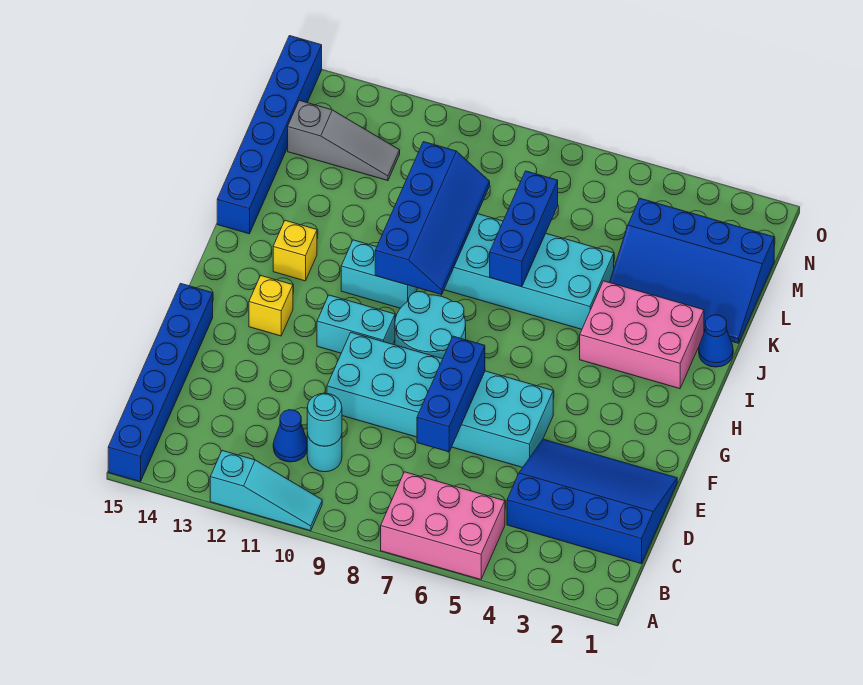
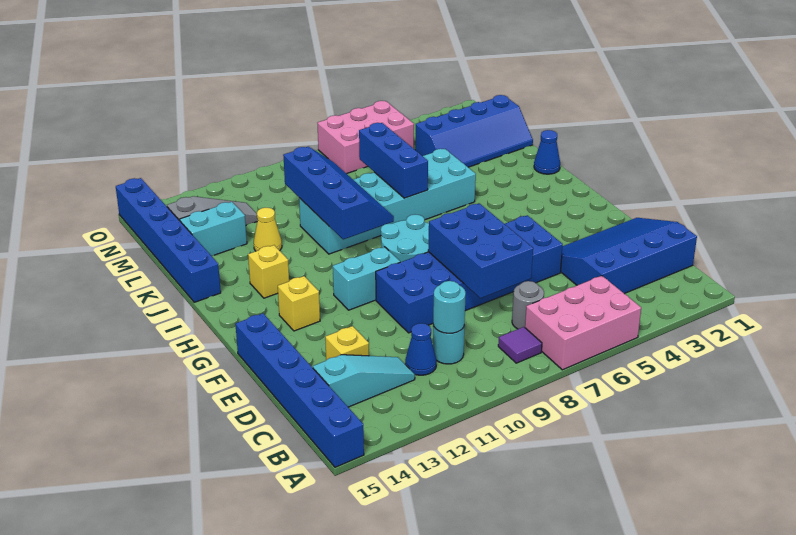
cyan 1x3 slope [210,451,322,531] -> cyan 1x3 slope moved to [313,355,415,407]
none -> purple 1x1 tile [498,327,542,363]
none -> grey 1x1 round brick [512,281,544,329]
blue 1x3 brick [417,336,485,452] -> blue 2x3 brick [428,203,533,298]
none -> yellow 1x1 brick [325,326,369,360]
cyan 2x6 brick [327,333,553,468] -> blue 2x6 brick [376,215,563,333]
pink 2x3 brick [580,281,704,389] -> pink 2x3 brick moved to [318,101,414,174]
cyan 1x2 brick [341,240,417,308] -> cyan 1x2 brick moved to [180,202,247,256]
blue 3x4 slope [610,198,774,343] -> blue 2x4 slope [415,95,533,167]
none -> yellow 1x1 cone [254,208,282,251]

